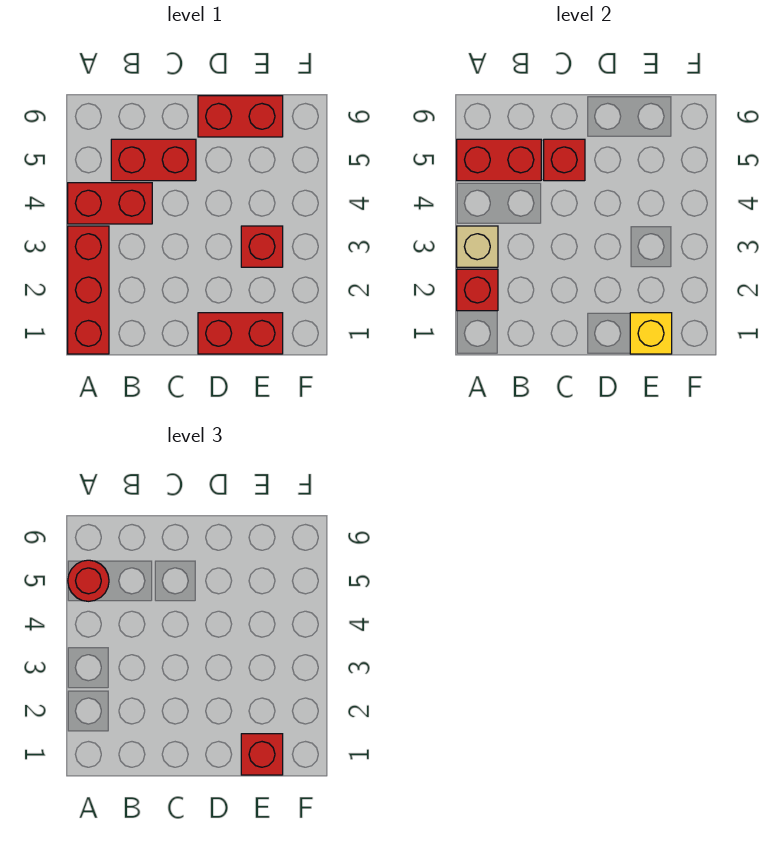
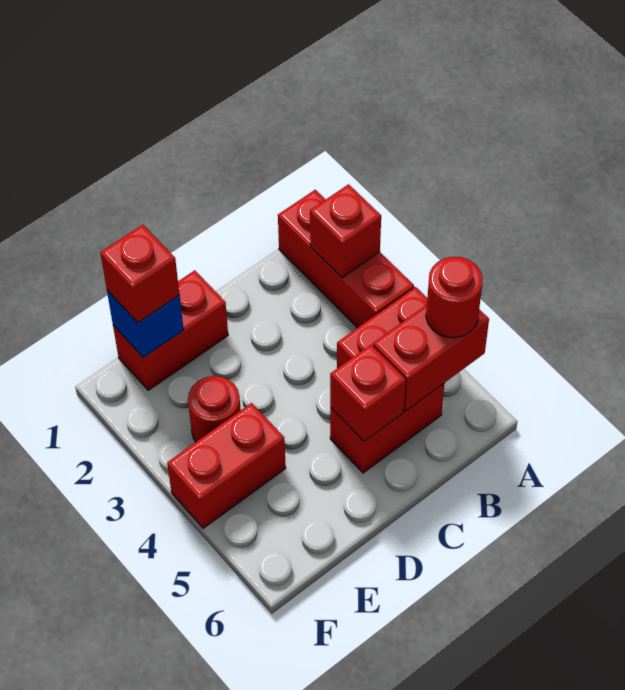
tan 1x1 brick [457,226,498,267] -> none
red 1x2 brick [198,96,283,137] -> red 1x2 brick moved to [167,403,286,528]
yellow 1x1 brick [630,313,672,354] -> blue 1x1 brick [107,290,184,358]
red 1x1 brick [241,226,283,267] -> red 1x1 round brick [188,376,241,442]

